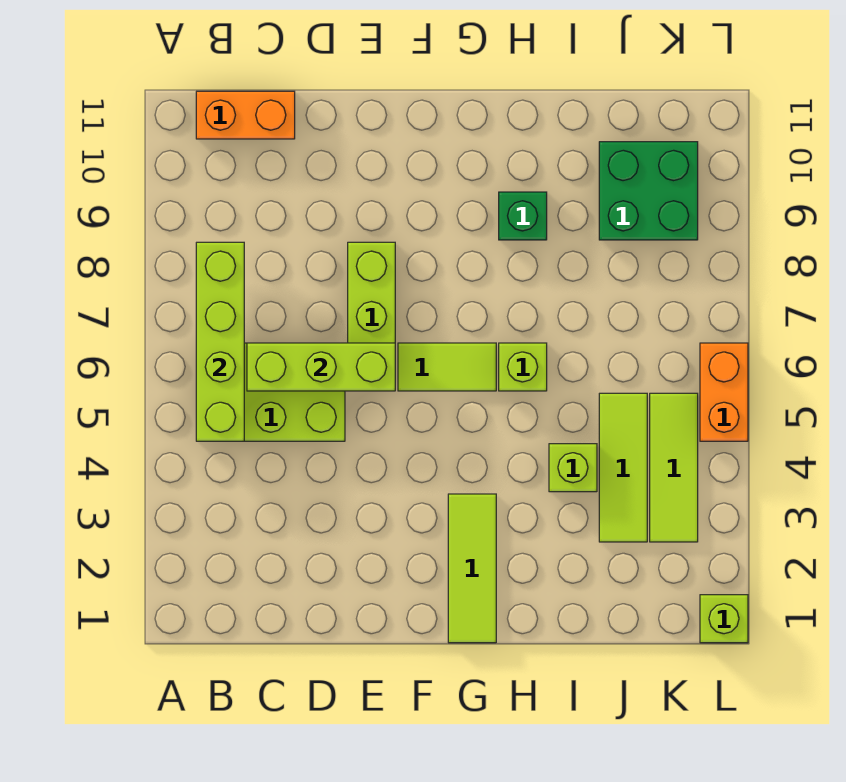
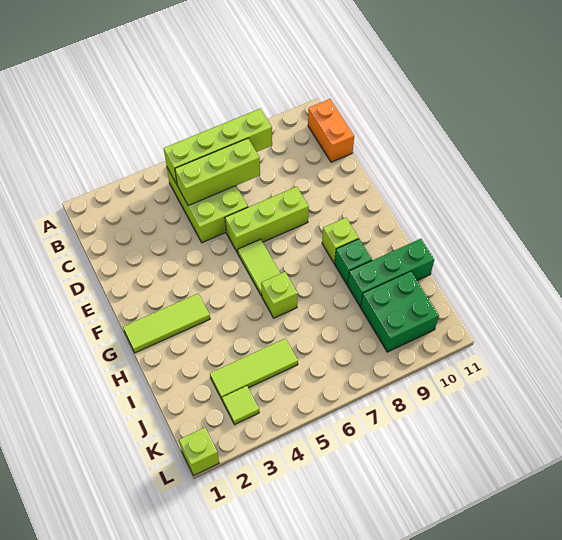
lime 1x3 brick [247,343,395,391] -> lime 1x3 brick turned to [175,138,260,206]
lime 1x1 brick [549,444,597,492] -> lime 1x1 brick moved to [322,218,359,263]
none -> green 1x3 brick [348,239,434,307]
lime 1x3 tile [650,393,698,542] -> lime 1x1 tile [222,386,259,425]
orange 1x2 brick [700,343,748,441] -> none

